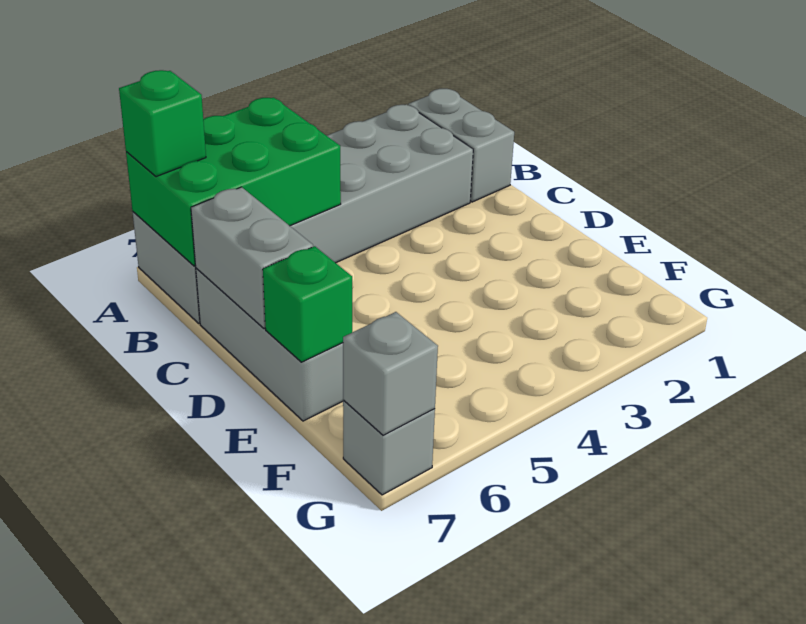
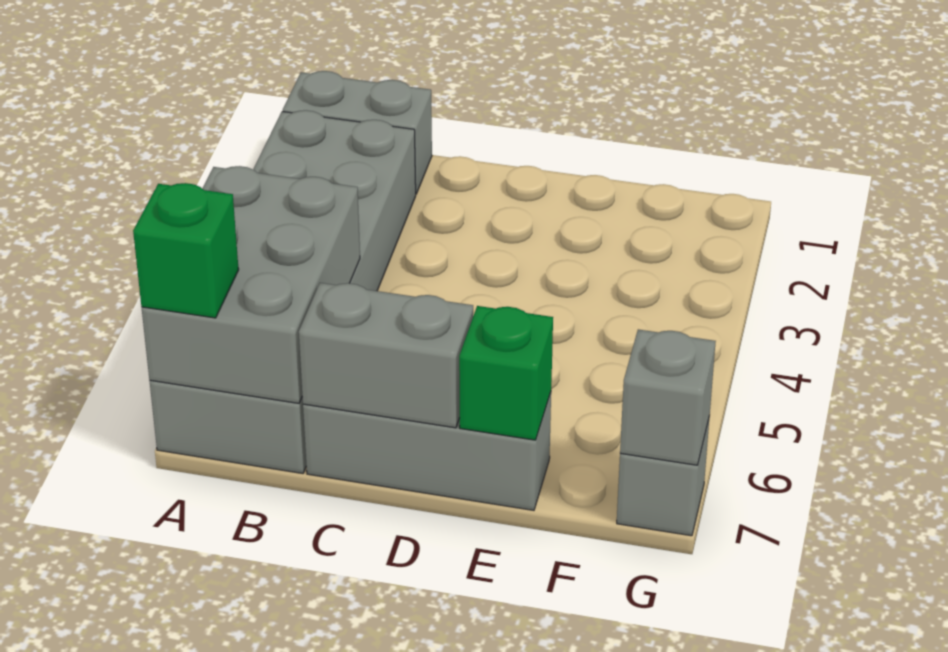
green 2x3 brick [126,97,341,266] -> grey 2x3 brick [142,166,360,403]

